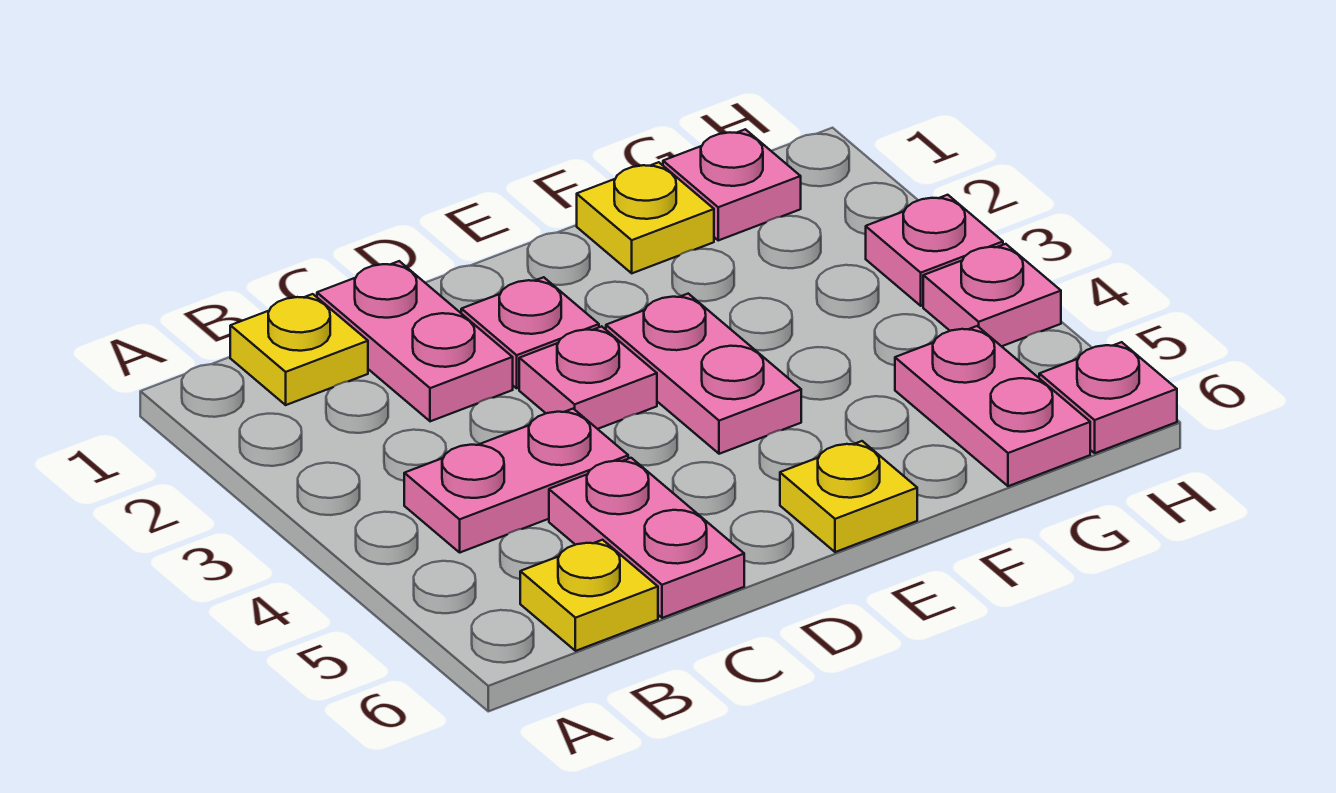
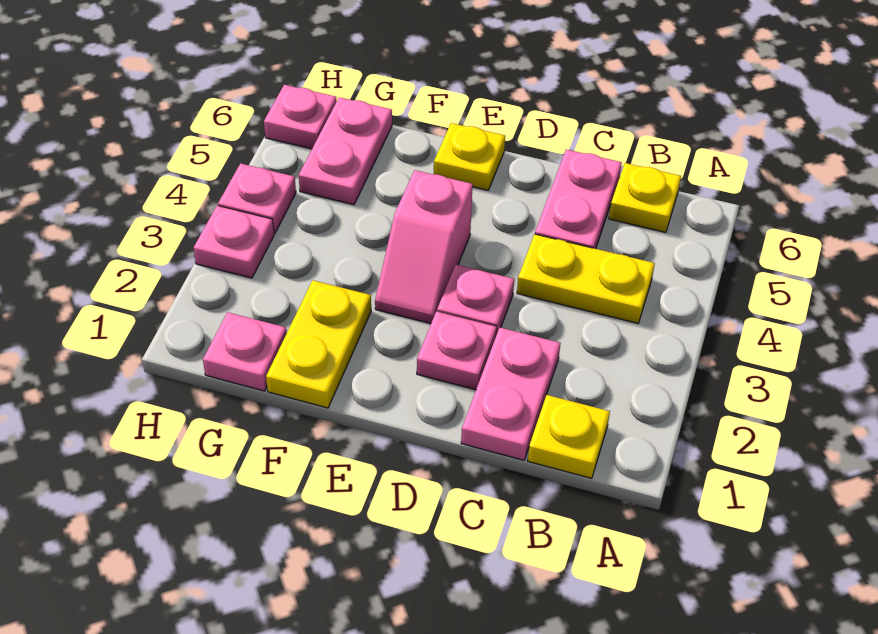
pink 1x2 plate [404,409,628,552] -> yellow 1x2 plate [517,234,655,323]
pink 1x2 plate [606,294,801,454] -> pink 1x2 slope [375,170,473,324]
yellow 1x1 plate [577,162,714,273] -> yellow 1x2 plate [266,280,371,408]

